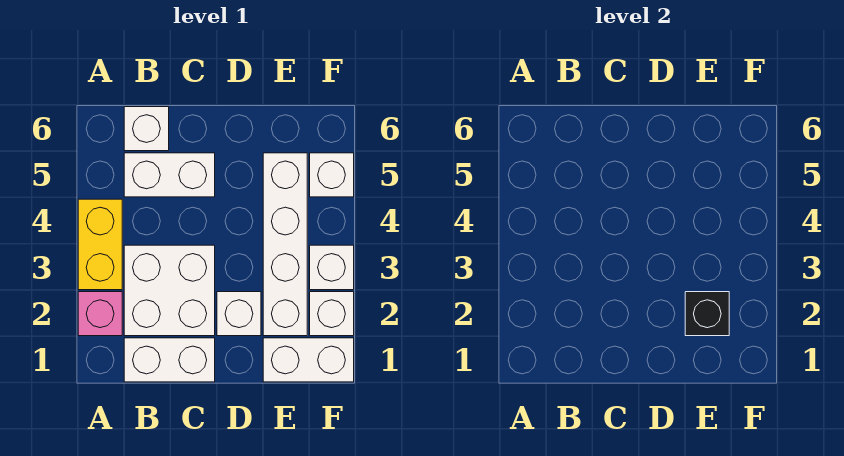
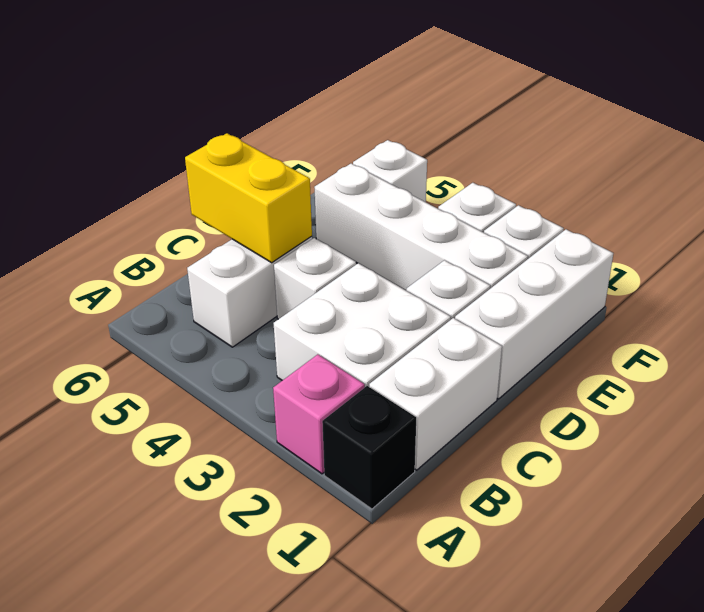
yellow 1x2 brick [78,199,122,290] -> yellow 1x2 brick moved to [185,133,312,263]
white 1x1 brick [124,107,169,151] -> white 1x1 brick moved to [274,238,356,319]
white 1x2 brick [263,338,354,382] -> white 1x3 brick [455,229,613,399]
black 1x1 brick [685,292,729,336] -> black 1x1 brick moved to [322,386,416,509]

